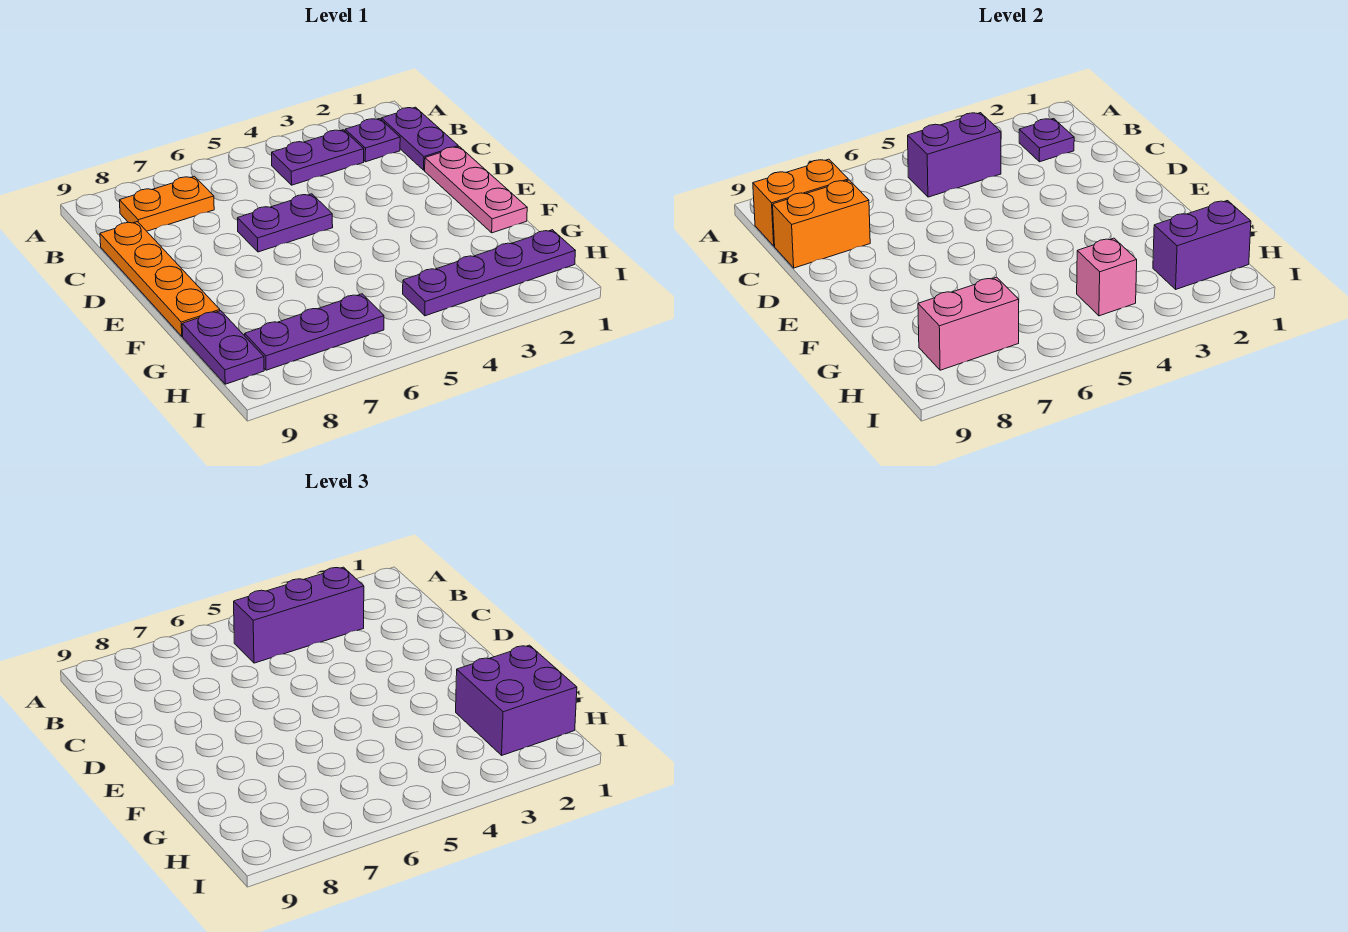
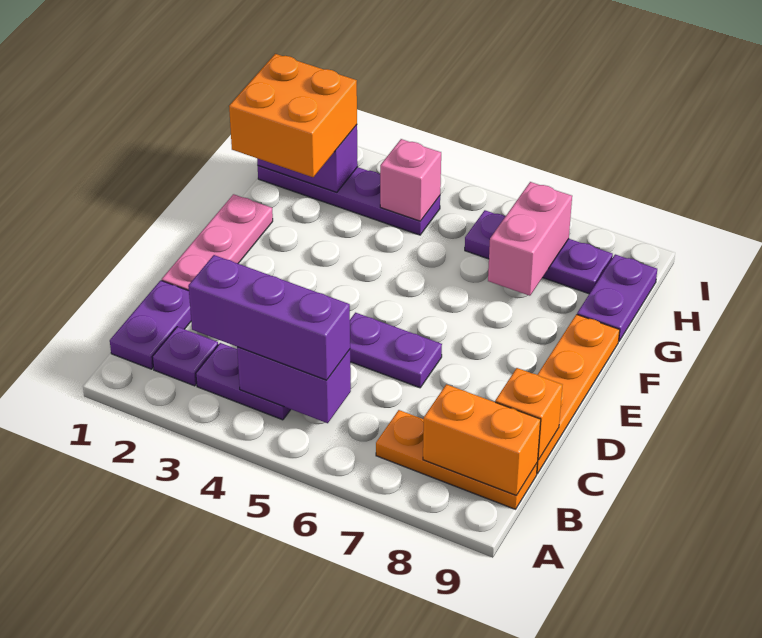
purple 1x1 plate [1019,119,1074,162] -> none
orange 1x2 plate [119,176,214,231] -> orange 1x3 plate [376,410,537,509]
orange 1x2 brick [773,180,870,268] -> orange 1x1 brick [495,368,562,460]
purple 2x2 brick [456,645,577,755] -> orange 2x2 brick [229,54,357,177]
pink 1x2 brick [918,277,1019,370] -> pink 1x2 brick turned to [488,182,572,296]

